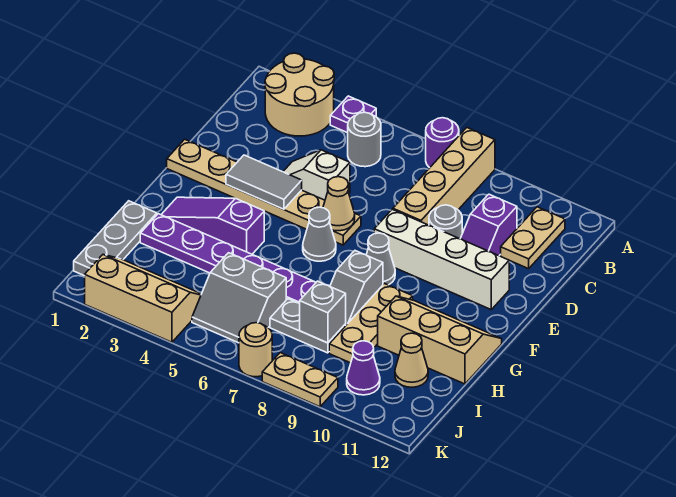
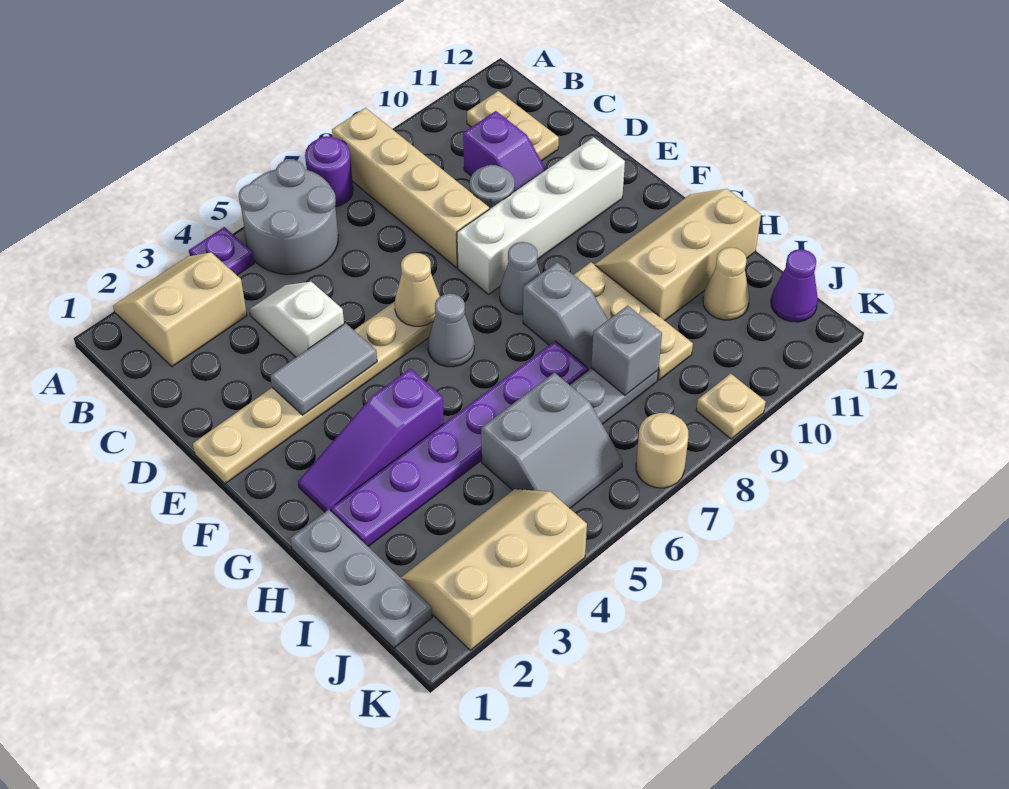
tan 2x2 round brick [265,53,334,136] -> tan 2x2 slope [113,252,247,367]
grey 1x1 round brick [348,112,381,167] -> grey 2x2 round brick [239,160,338,274]
white 1x2 slope [283,150,350,200] -> white 1x2 slope turned to [249,282,344,357]
purple 1x1 cone [347,341,380,395] -> purple 1x1 cone moved to [771,249,818,322]
tan 1x2 plate [262,353,338,407] -> tan 1x1 plate [696,374,766,439]

